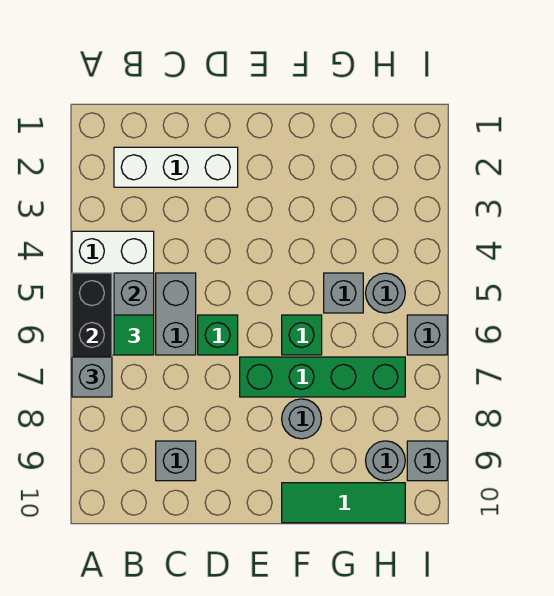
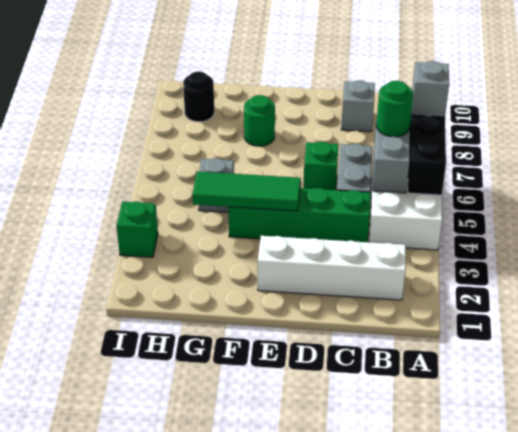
white 1x3 brick [114,147,238,187] -> white 1x4 brick [258,236,406,300]
green 1x1 tile [114,315,154,355] -> green 1x1 round brick [376,81,413,137]
green 1x4 brick [240,357,405,397] -> green 1x4 brick moved to [228,188,371,242]
green 1x1 brick [282,315,322,355] -> green 1x1 brick moved to [116,202,158,257]
grey 1x1 round brick [282,399,321,439] -> green 1x1 round brick [244,95,275,146]
green 1x3 tile [282,483,405,523] -> green 1x3 tile moved to [192,172,301,211]
grey 1x1 round brick [366,273,405,313] -> none
grey 1x1 round brick [366,441,405,481] -> black 1x1 round brick [183,71,214,122]
grey 1x1 brick [407,315,447,355] -> none
grey 1x1 brick [407,441,447,481] -> none

